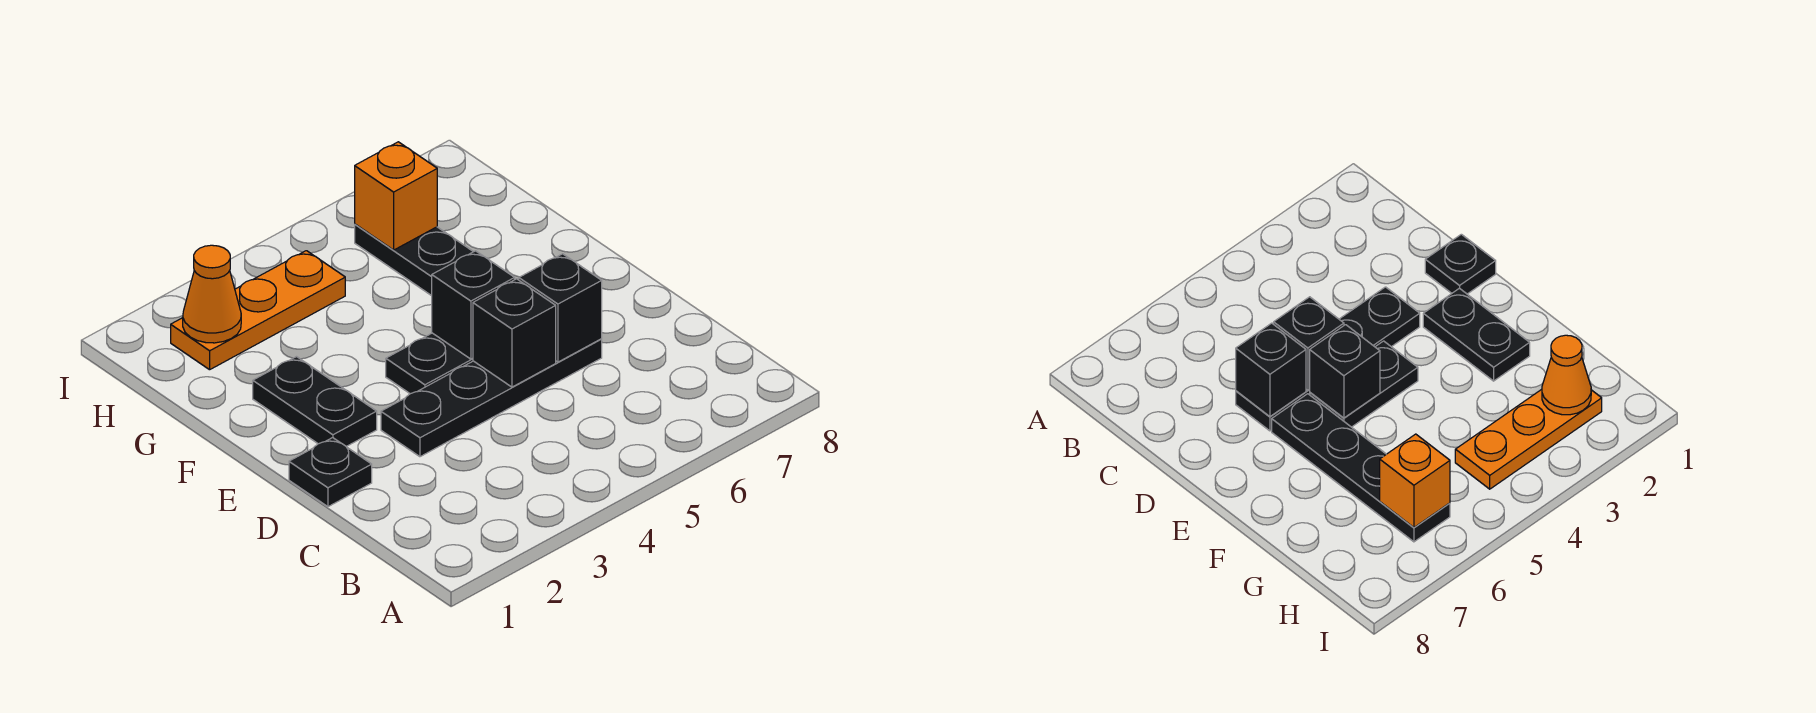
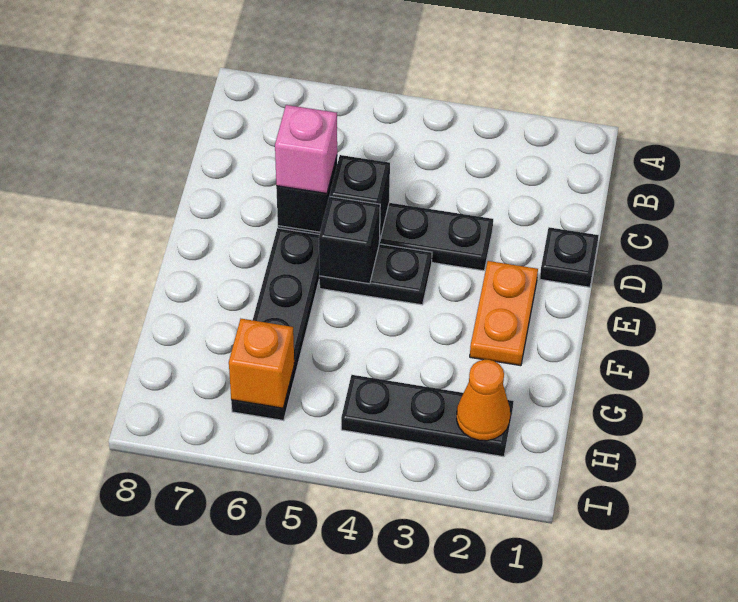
none -> pink 1x1 brick [275,105,337,193]
black 1x2 plate [253,357,377,447] -> orange 1x2 plate [470,261,538,366]
orange 1x3 plate [171,251,345,370] -> black 1x3 plate [341,375,514,457]

